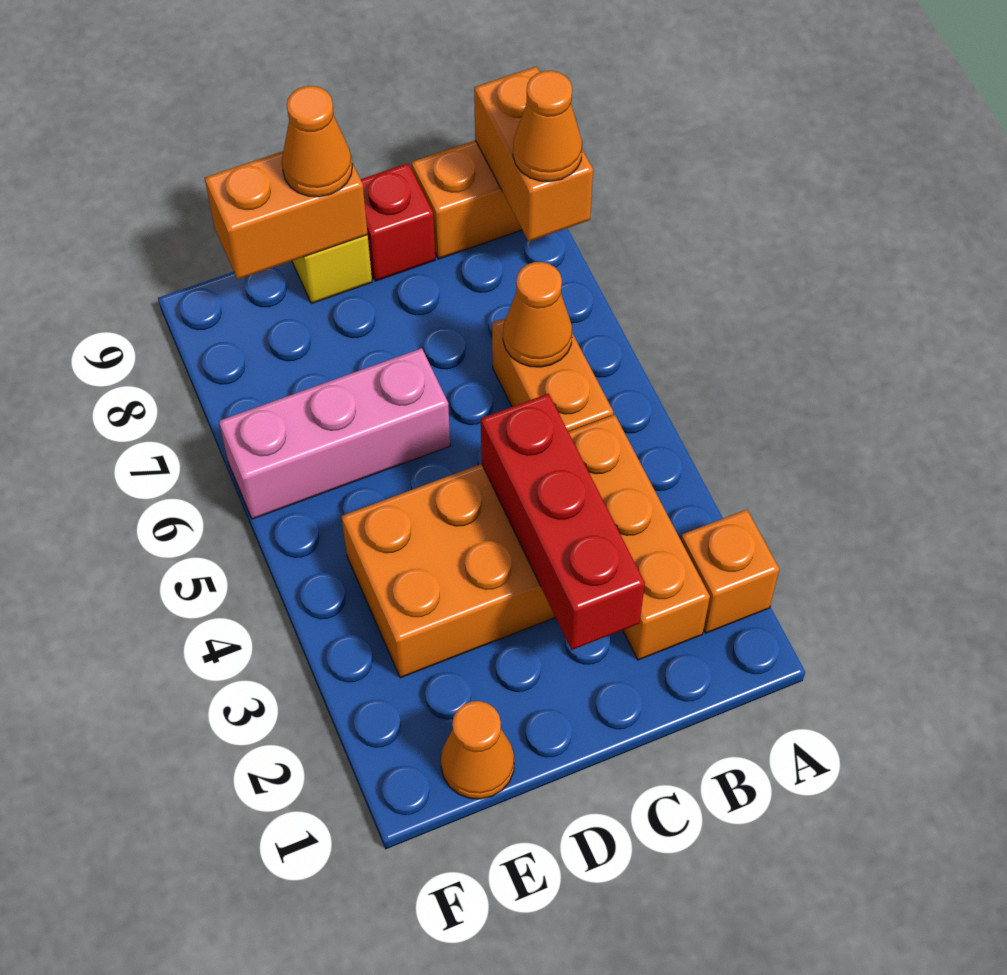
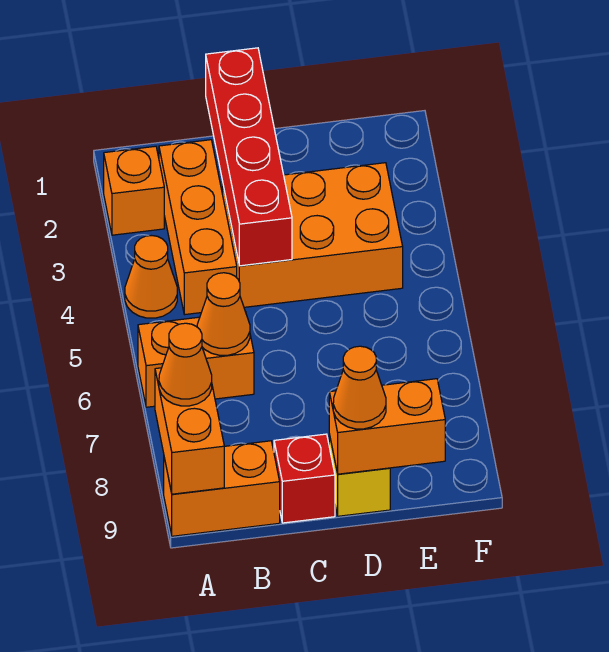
orange 1x2 brick [492,318,613,432] -> orange 1x2 brick turned to [138,317,254,407]
red 1x3 brick [481,394,645,650] -> red 1x4 brick [206,48,292,266]
pink 1x3 brick [219,348,450,519] -> none
orange 1x1 cone [441,701,514,799] -> orange 1x1 cone moved to [125,236,177,318]

